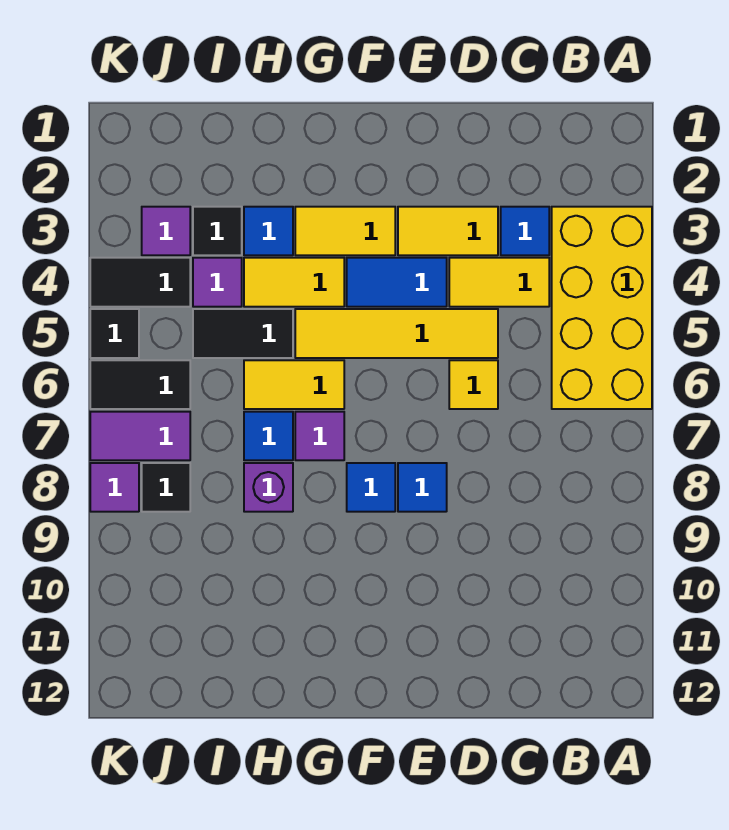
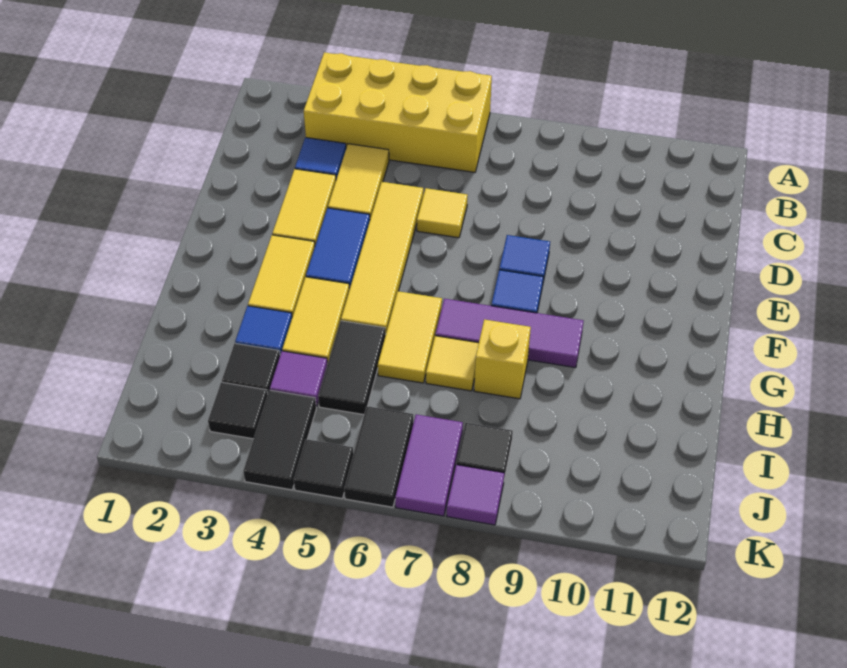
purple 1x1 tile [295,412,344,460] -> purple 1x3 tile [435,299,584,368]
blue 1x1 tile [244,412,293,460] -> yellow 1x1 tile [426,336,479,391]
purple 1x1 brick [244,463,293,512] -> yellow 1x1 brick [474,319,531,399]
purple 1x1 tile [142,207,190,255] -> black 1x1 tile [208,382,268,439]

